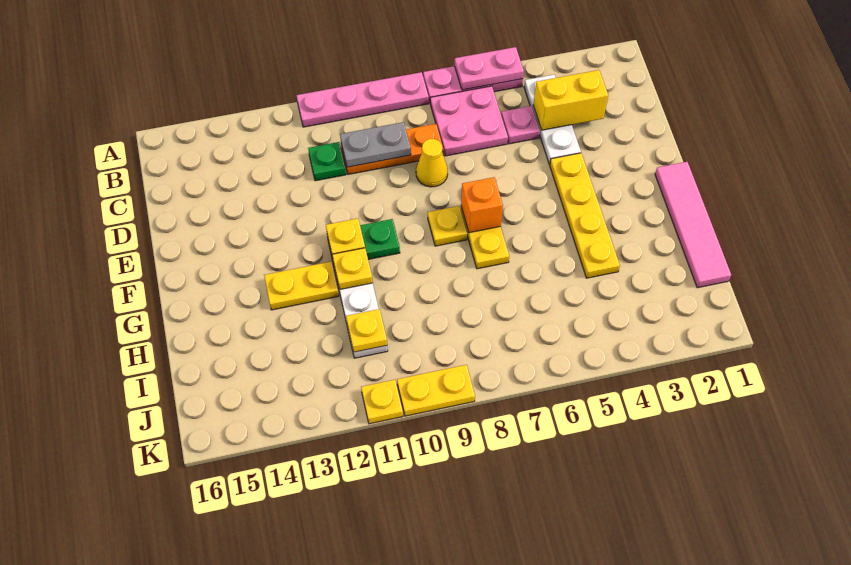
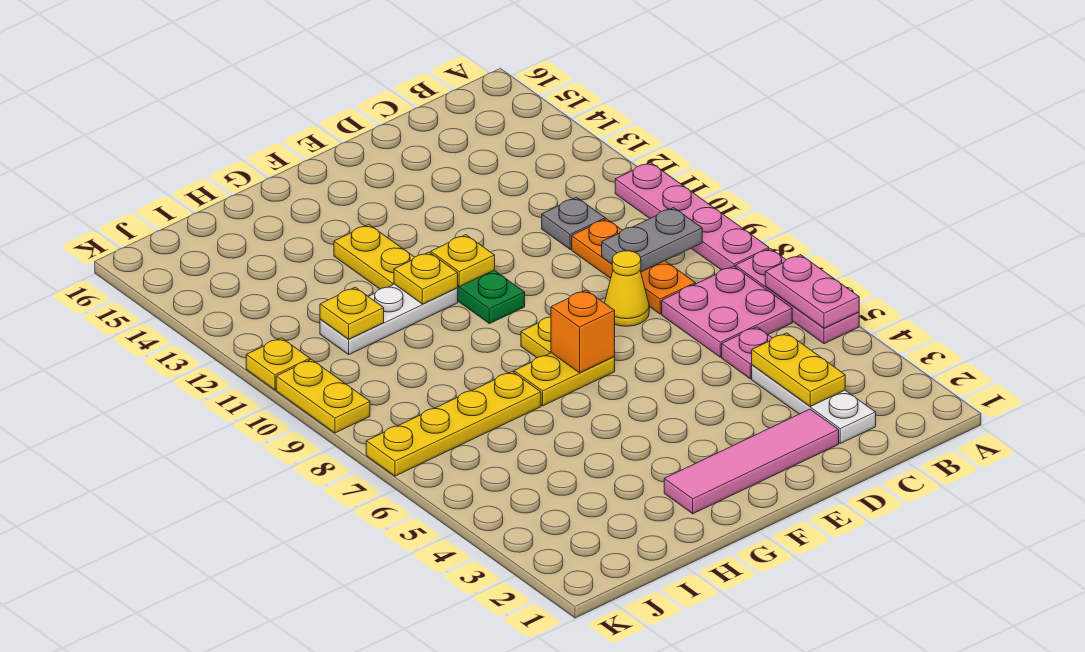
white 1x3 plate [524,75,581,165] -> white 1x3 plate turned to [752,365,876,443]
yellow 1x2 brick [533,70,608,130] -> yellow 1x2 plate [752,333,845,406]
grey 1x2 plate [340,122,411,167] -> grey 1x2 plate turned to [602,208,702,272]
green 1x1 plate [308,142,346,181] -> grey 1x1 plate [542,197,605,249]
yellow 1x4 plate [550,153,620,278] -> yellow 1x4 plate moved to [366,372,541,476]
pink 1x4 tile [655,162,731,288] -> pink 1x4 tile moved to [664,409,839,514]

